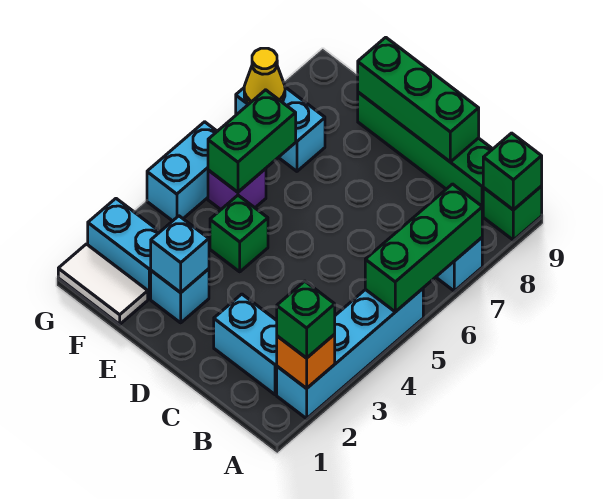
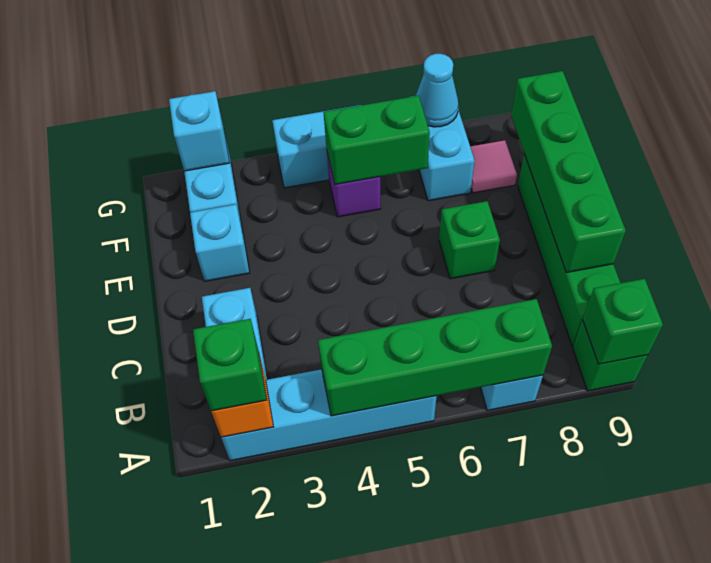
green 1x3 brick [365,184,482,312] -> green 1x4 brick [318,299,552,416]
green 1x3 brick [358,37,479,162] -> green 1x4 brick [511,71,626,273]
cyan 1x1 brick [151,216,209,293] -> cyan 1x1 brick moved to [169,91,229,171]
green 1x1 brick [210,195,268,272] -> green 1x1 brick moved to [439,201,500,279]
white 1x2 tile [58,244,148,324] -> none
none -> pink 1x1 tile [470,140,517,193]
yellow 1x1 cone [244,48,285,104] -> cyan 1x1 cone [416,54,458,127]

